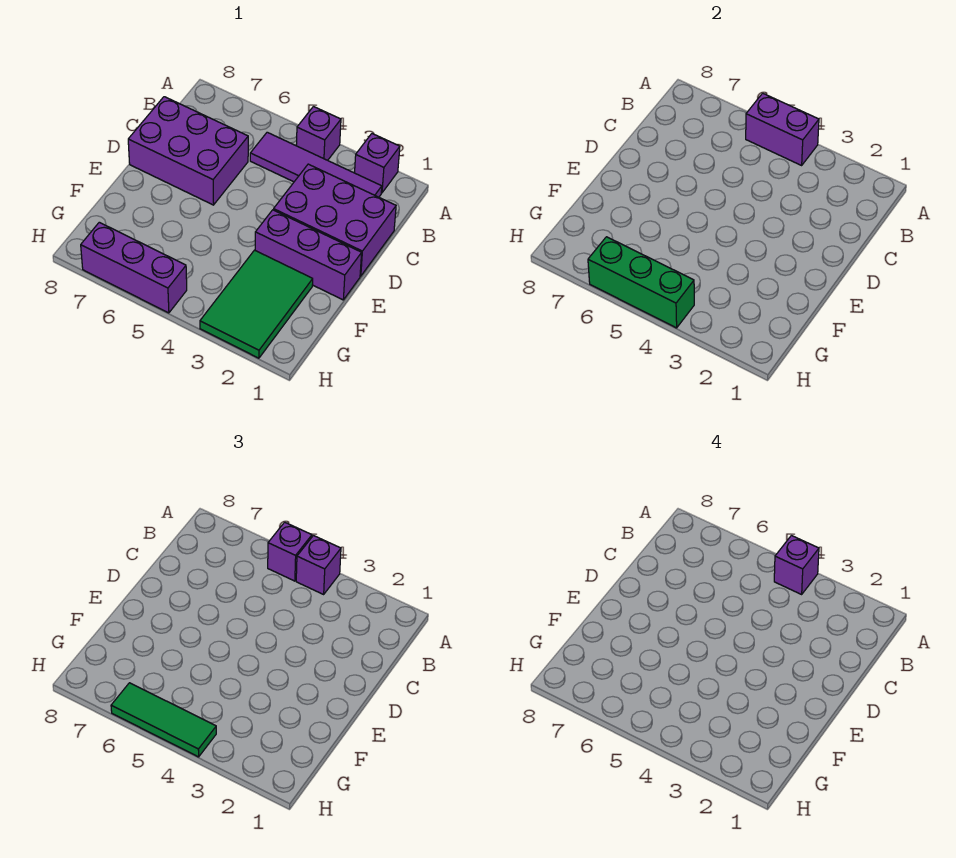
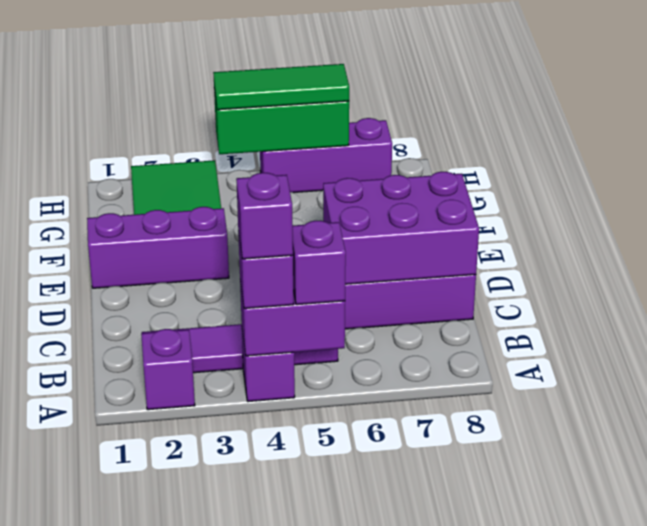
purple 2x3 brick [274,164,396,276] -> purple 2x3 brick moved to [323,172,479,284]

